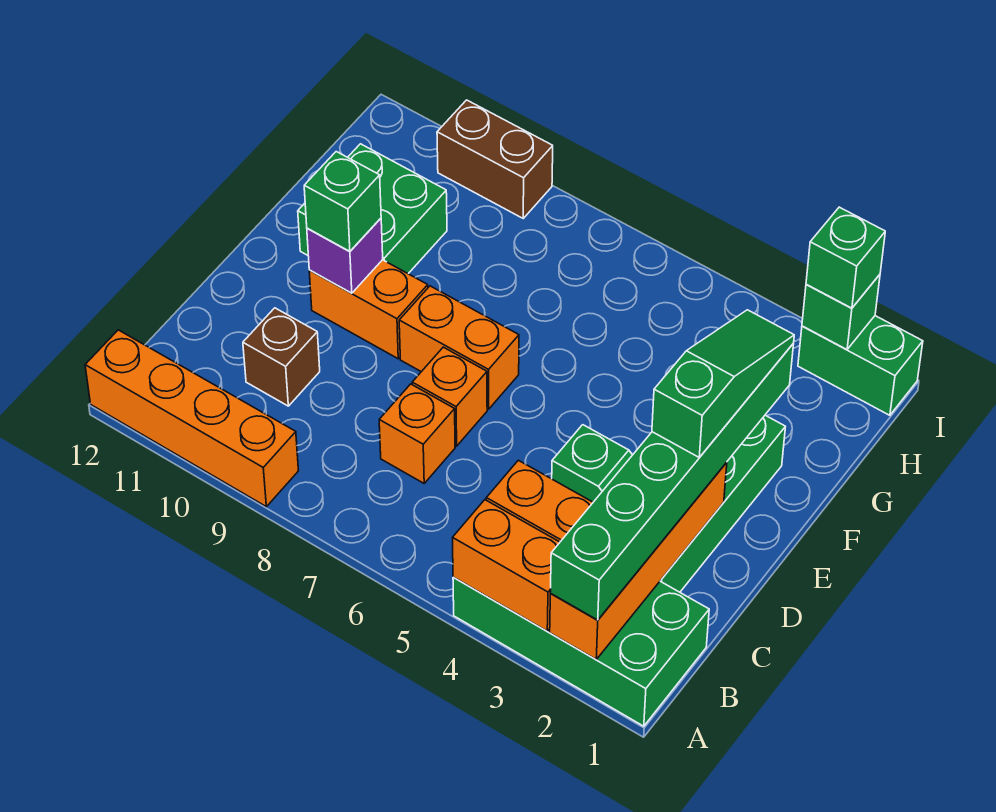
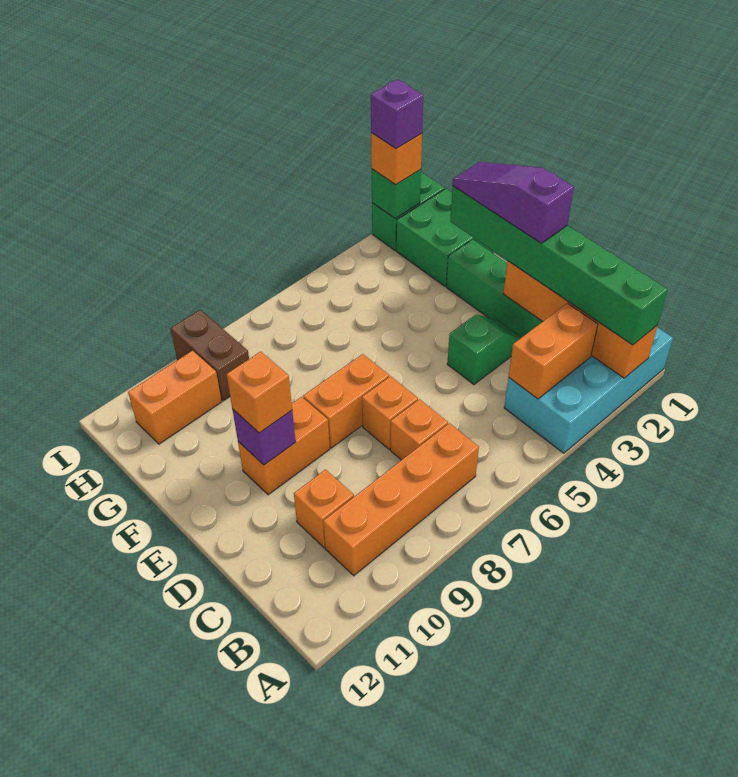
green 2x4 brick [453,577,709,726] -> cyan 2x4 brick [504,327,673,453]
orange 1x2 brick [453,500,560,631] -> orange 1x2 brick moved to [128,351,222,444]
orange 1x4 brick [85,330,299,507] -> orange 1x4 brick moved to [323,423,479,576]
brown 1x1 brick [243,308,320,406] -> orange 1x1 brick [294,470,354,548]
green 1x3 slope [652,310,794,457] -> purple 1x3 slope [453,162,574,243]
green 1x1 brick [304,152,381,252] -> orange 1x1 brick [226,352,292,433]
green 2x2 brick [298,144,447,274] -> green 2x2 brick moved to [396,189,493,286]
green 1x1 brick [806,207,885,308] -> orange 1x1 brick [371,133,422,185]
none -> purple 1x1 brick [371,79,423,149]
brown 1x2 brick [437,100,553,218] -> brown 1x2 brick turned to [170,310,249,401]

